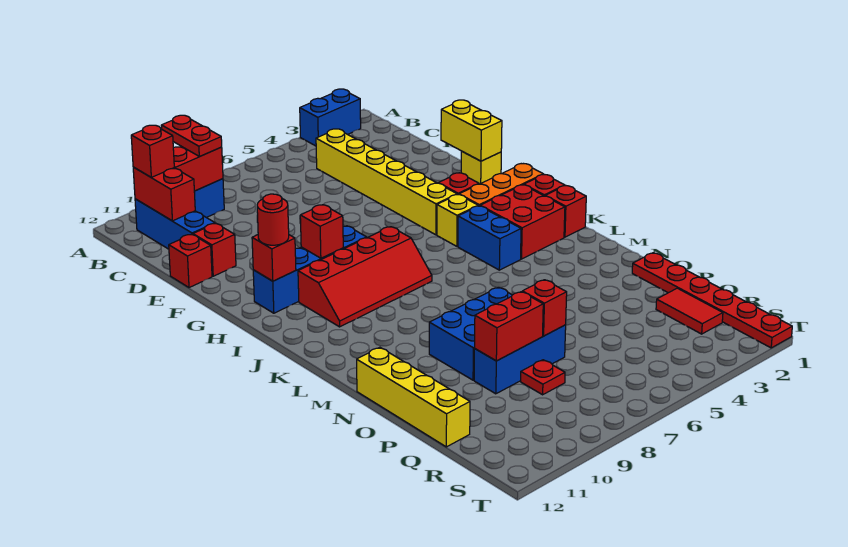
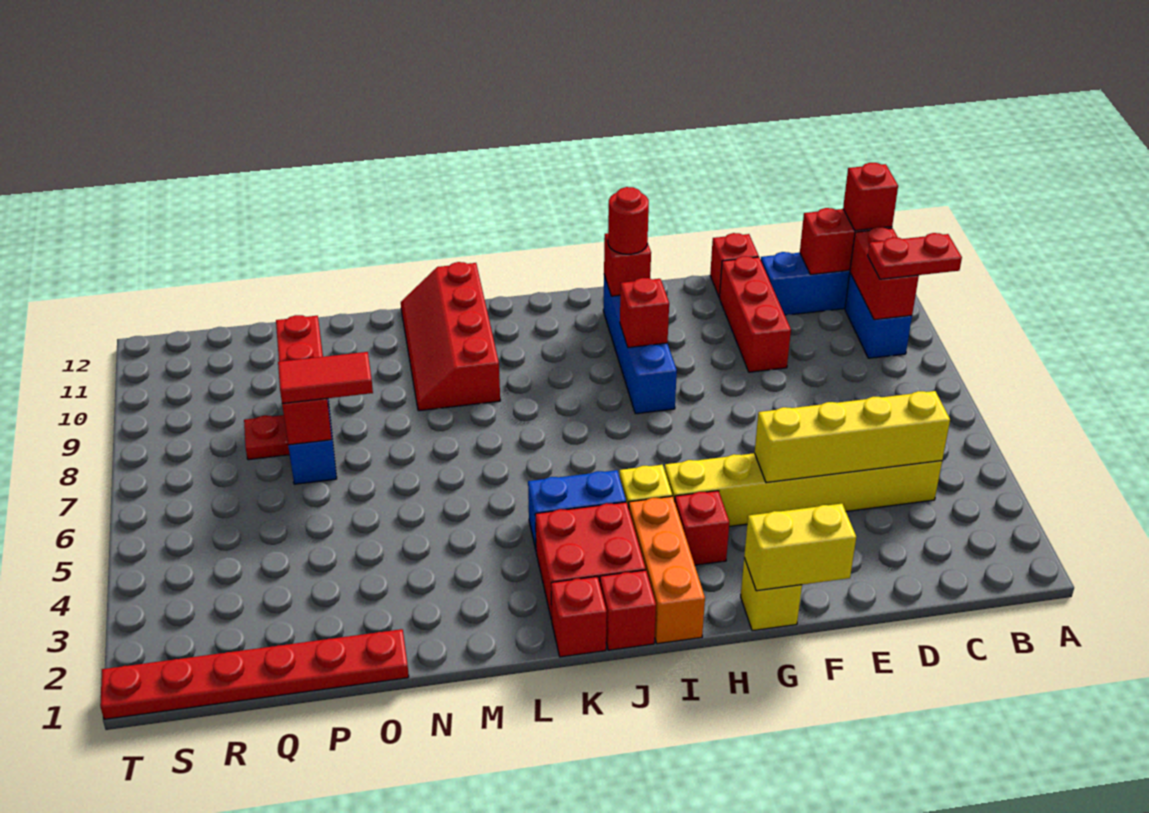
blue 1x2 brick [300,89,361,146] -> none
red 1x1 brick [193,224,236,276] -> red 1x3 brick [720,256,791,372]
red 2x4 slope [298,227,432,327] -> red 2x4 slope moved to [401,262,500,411]
blue 2x3 brick [429,287,512,380] -> none
yellow 1x4 brick [357,347,470,447] -> yellow 1x4 brick moved to [755,391,950,483]
red 1x2 tile [656,288,723,334] -> red 1x2 tile moved to [278,352,373,404]

